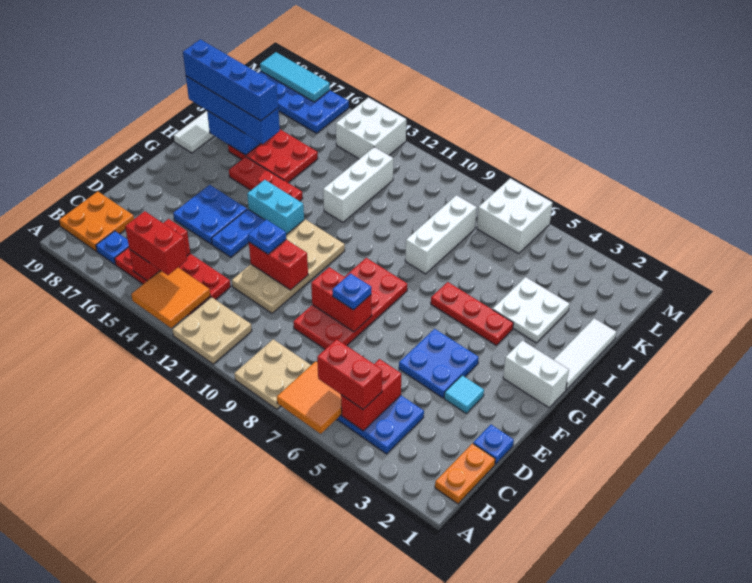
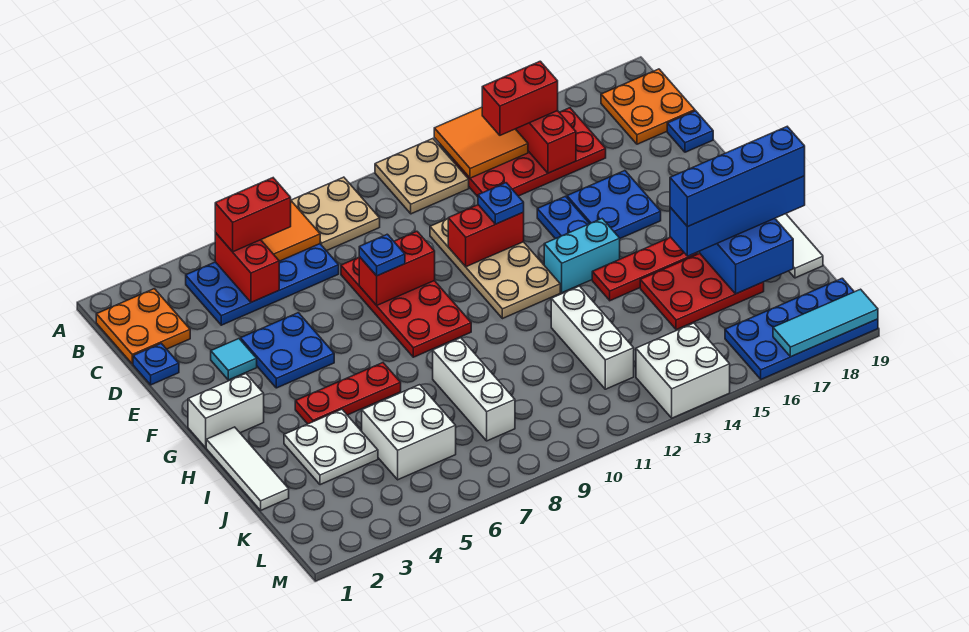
orange 1x2 plate [435,443,495,504] -> orange 2x2 plate [96,289,190,364]
blue 1x1 plate [96,231,129,264] -> blue 1x1 plate moved to [667,111,713,152]
white 2x2 brick [477,178,552,253] -> white 2x2 brick moved to [362,385,456,480]

